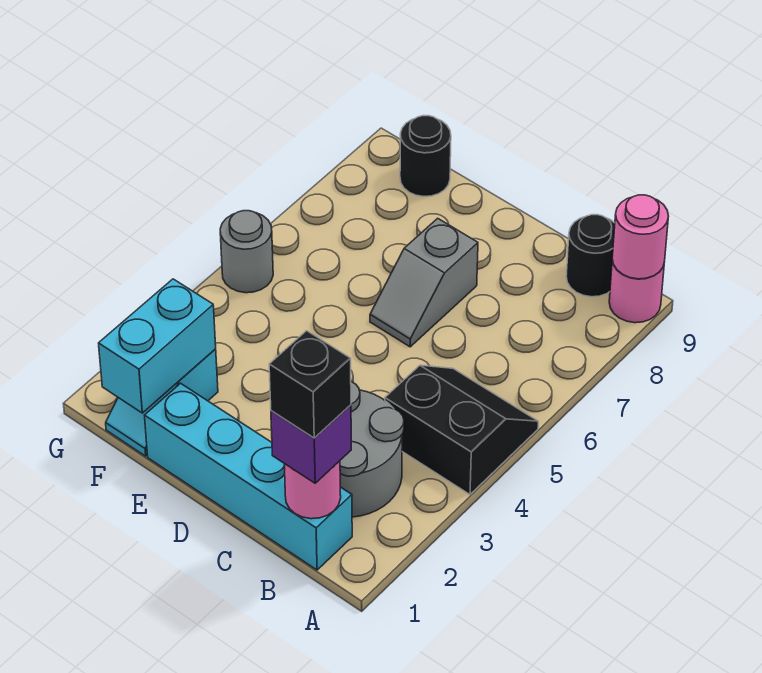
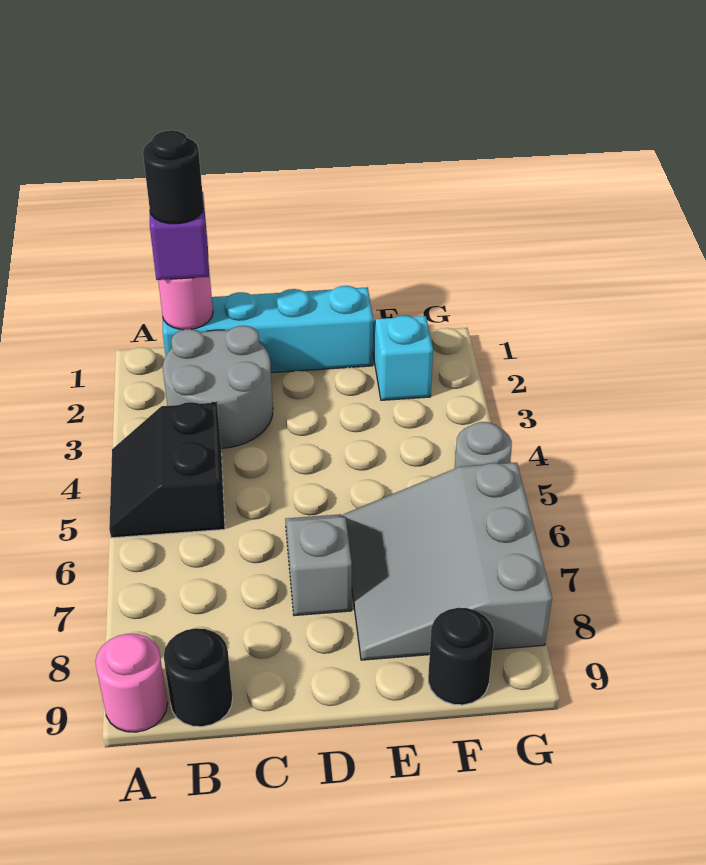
black 2x2 slope [385,365,538,494] -> black 2x2 slope turned to [109,402,225,538]
pink 1x1 round brick [612,195,668,279] -> none
black 1x1 brick [269,331,351,438] -> black 1x1 round brick [143,130,204,224]
none -> grey 3x3 slope [343,463,552,660]
cyan 1x2 brick [99,279,216,413] -> none

